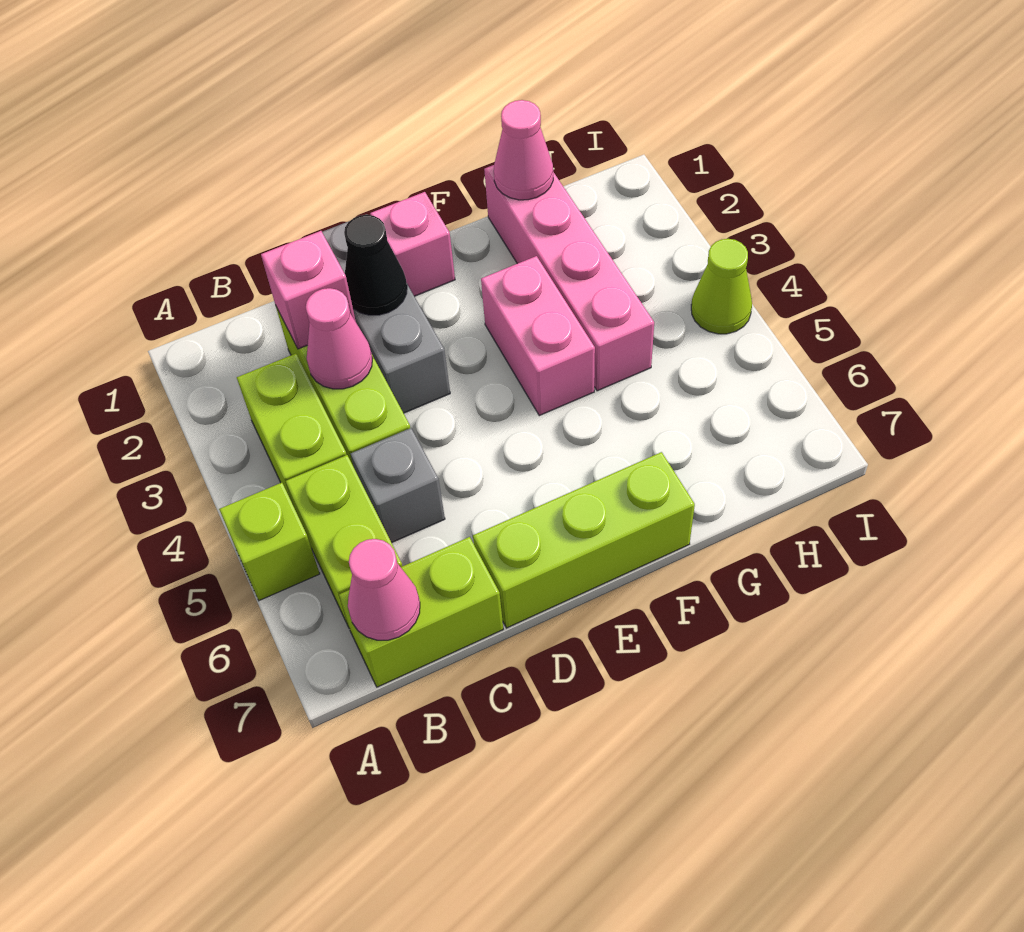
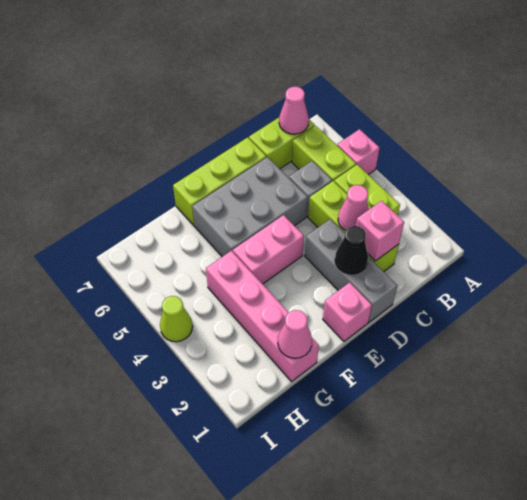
lime 1x1 brick [219,483,320,601] -> pink 1x1 brick [337,129,379,175]
none -> grey 2x3 brick [192,157,308,257]
pink 1x2 brick [481,256,595,416] -> pink 1x2 brick turned to [233,215,304,284]

